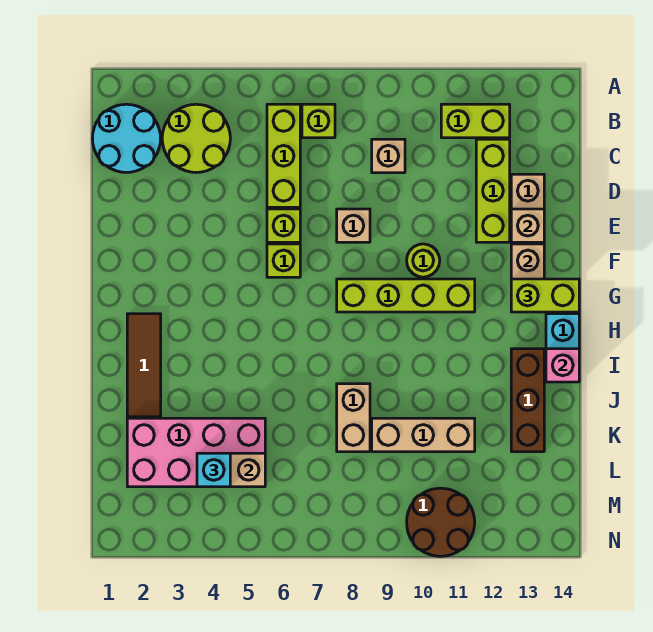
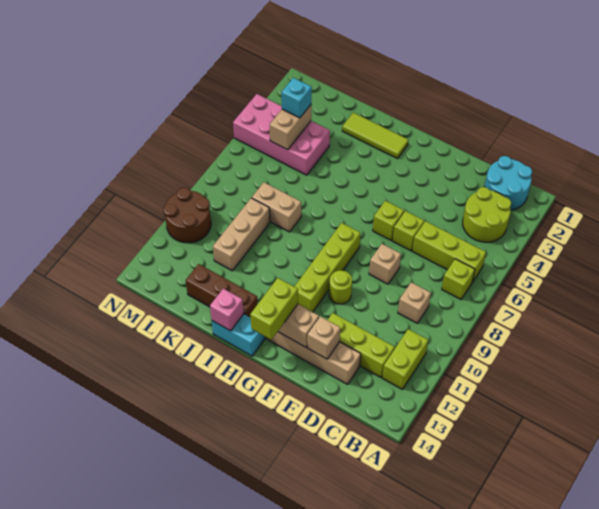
brown 1x3 tile [127,314,161,417] -> lime 1x3 tile [342,113,408,159]
pink 2x4 brick [127,418,265,487] -> pink 2x4 brick turned to [233,94,330,175]

